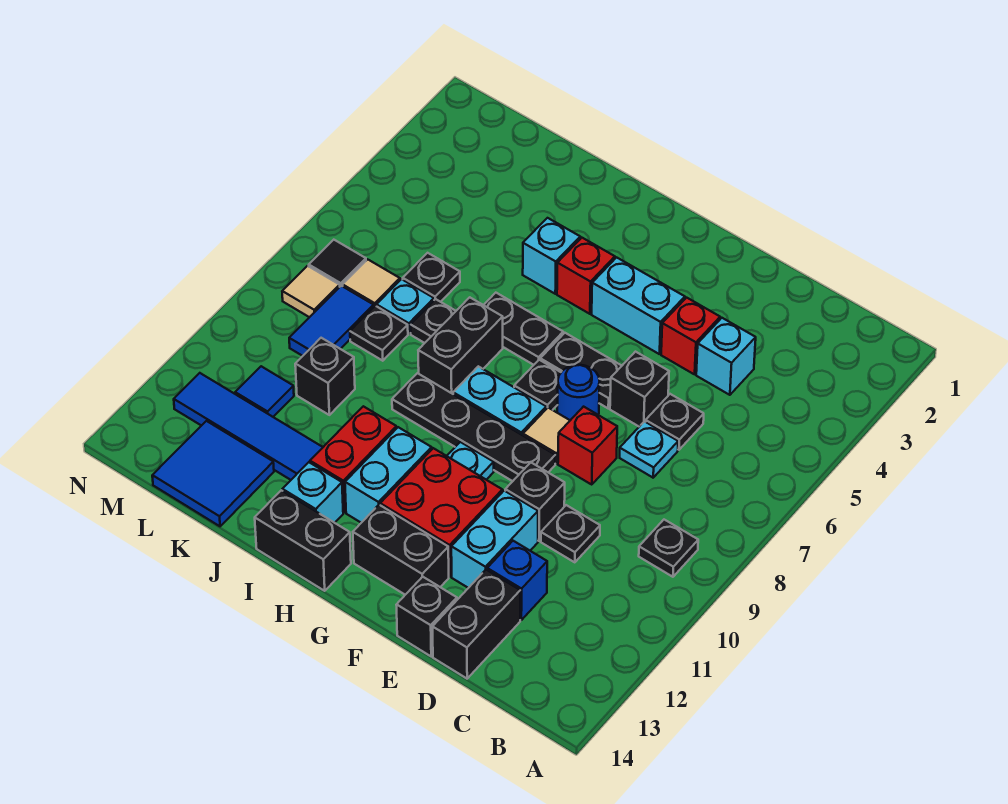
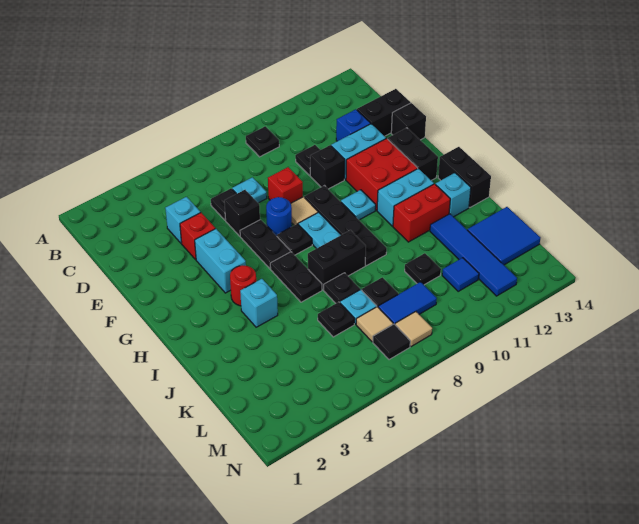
red 1x1 brick [557,238,615,314] -> red 1x1 round brick [230,265,256,306]
black 1x1 brick [295,338,355,415] -> black 1x1 plate [405,253,441,285]

